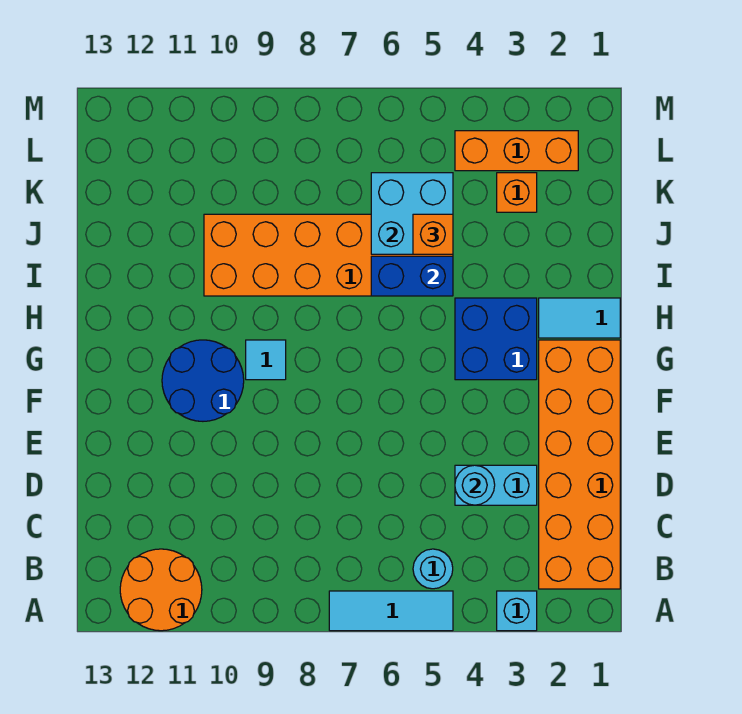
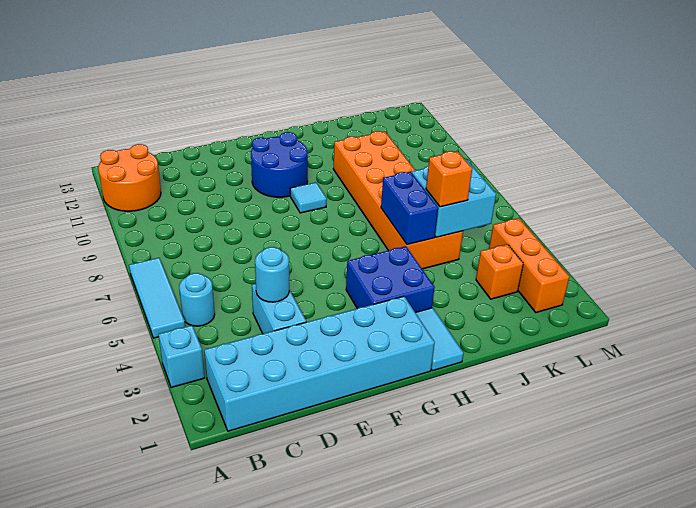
orange 2x6 brick [539,340,620,589] -> cyan 2x6 brick [204,296,435,431]

